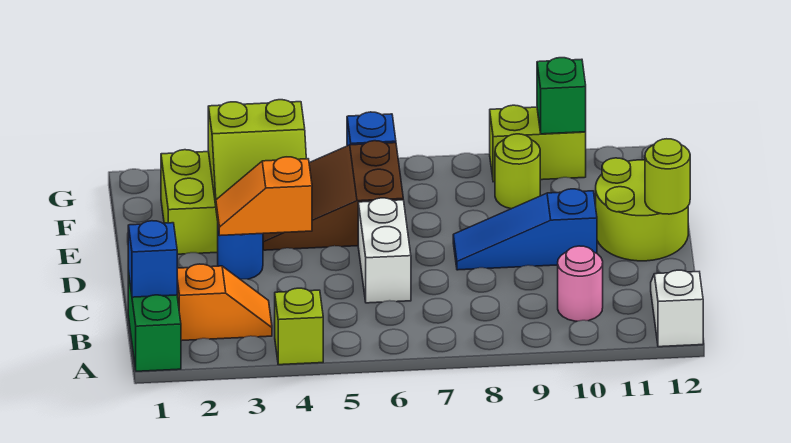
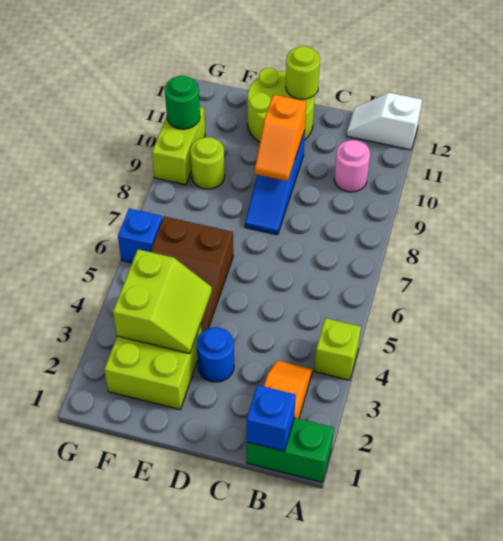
white 1x2 brick [358,198,411,303] -> none
orange 1x2 slope [216,157,312,235] -> orange 1x2 slope moved to [255,95,306,181]
green 1x1 brick [537,58,586,134] -> green 1x1 round brick [165,76,200,129]

